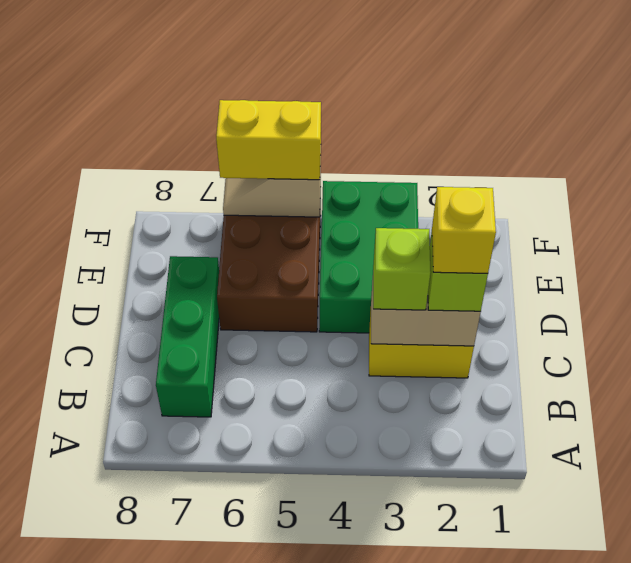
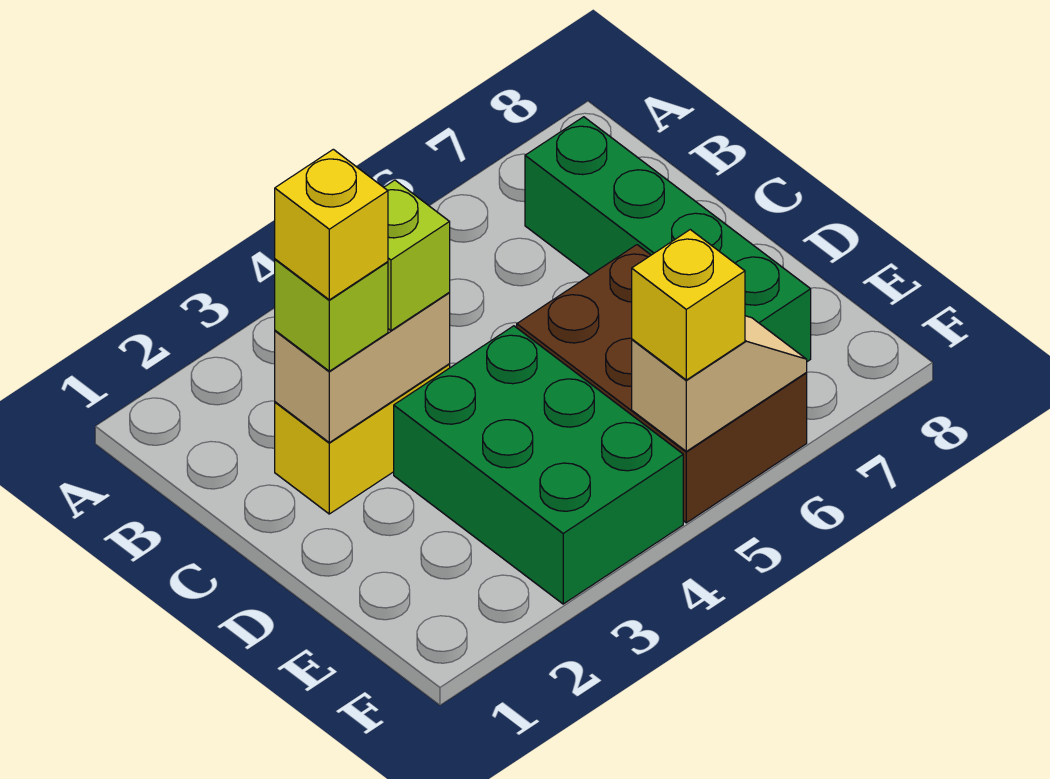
green 1x3 brick [156,256,219,417] -> green 1x4 brick [525,117,811,362]
yellow 1x2 brick [216,100,321,180] -> yellow 1x1 brick [632,230,745,380]

